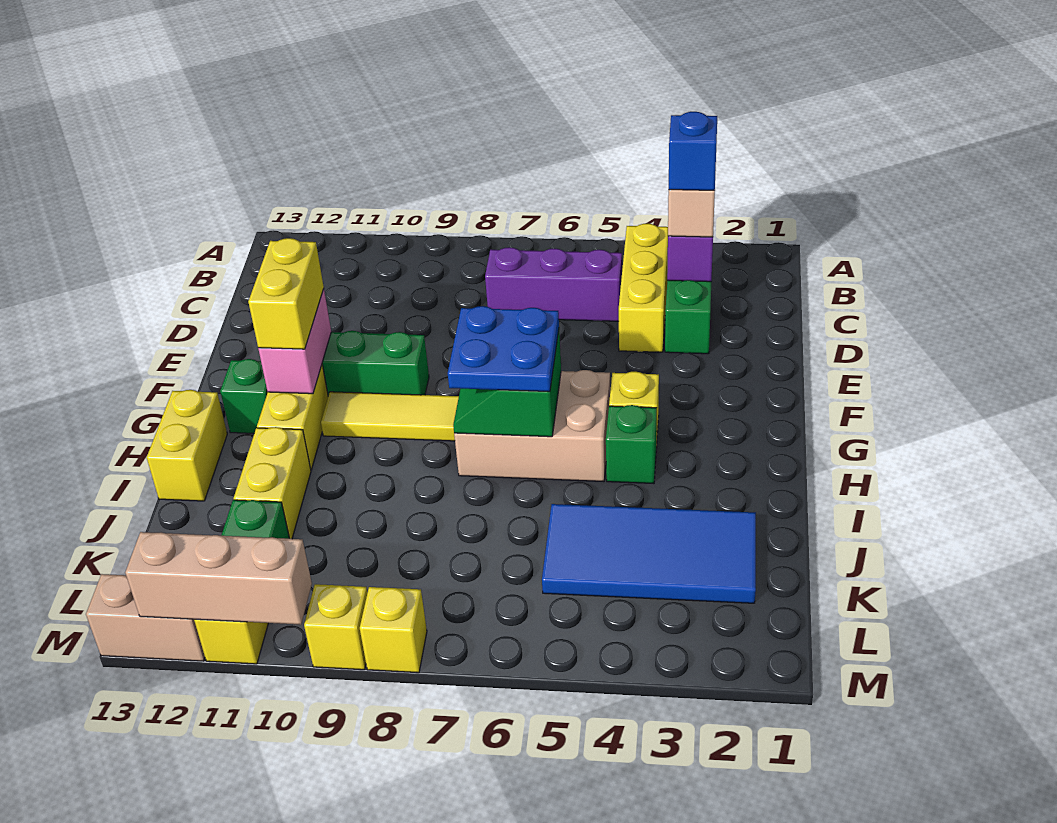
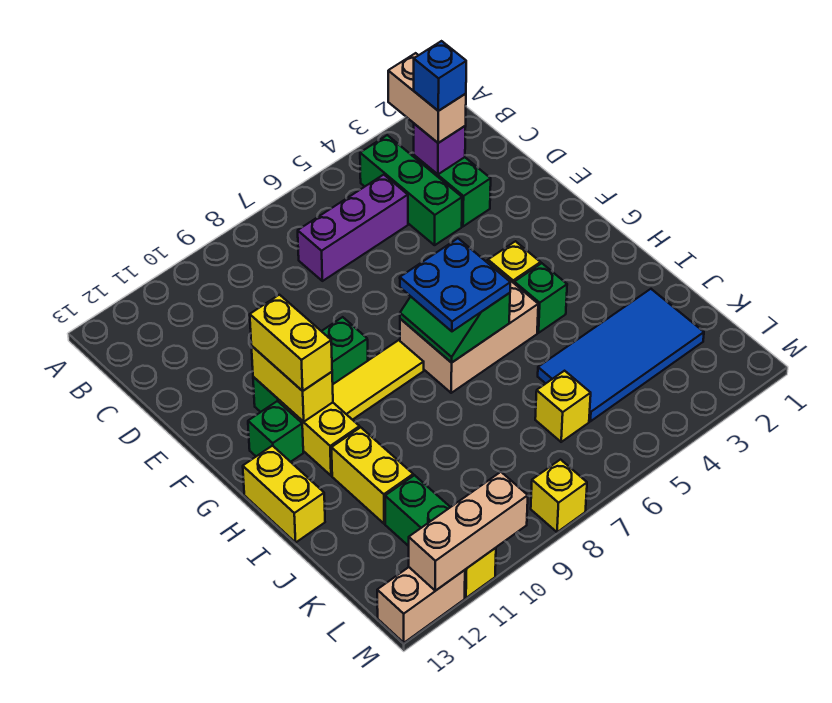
yellow 1x3 brick [619,224,668,352] -> green 1x3 brick [360,135,462,245]
pink 1x2 brick [258,289,331,394] -> yellow 1x2 brick [251,346,333,422]
yellow 1x1 brick [304,584,367,670] -> yellow 1x1 brick moved to [535,371,591,442]

